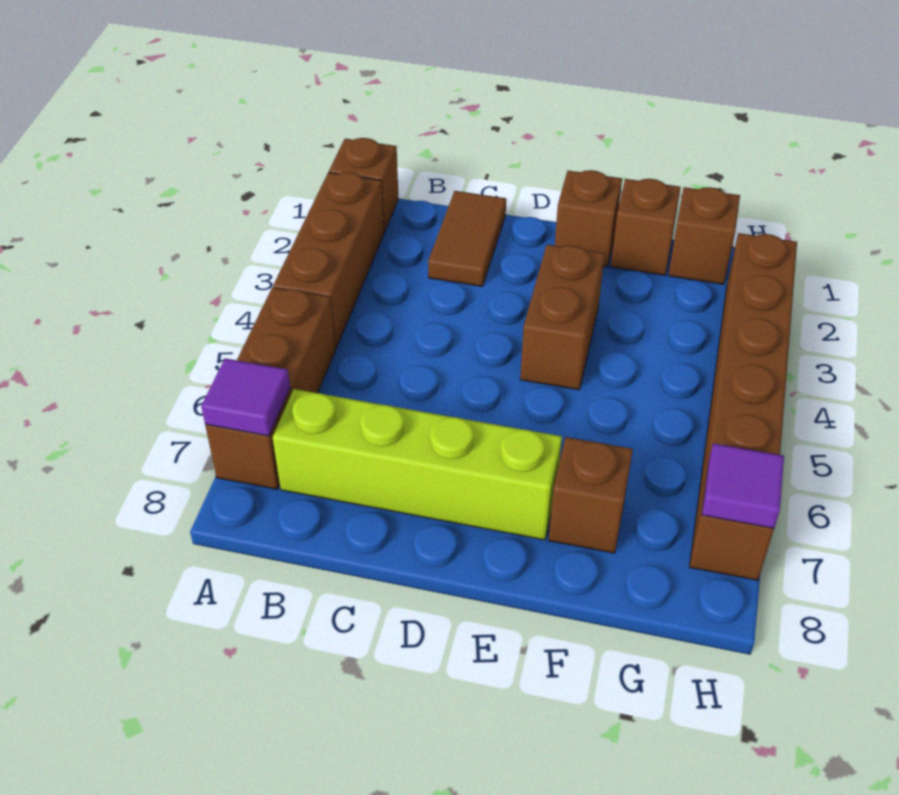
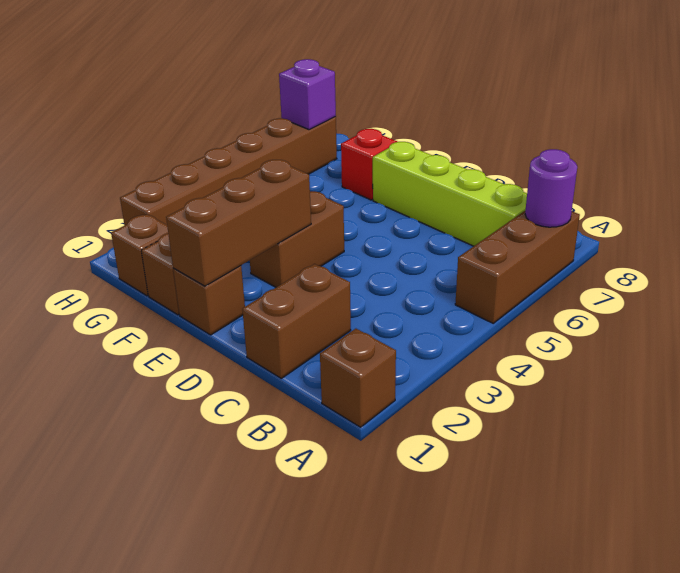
brown 1x3 brick [273,172,384,348] -> brown 1x3 brick moved to [166,160,311,286]
purple 1x1 tile [201,358,290,436] -> purple 1x1 round brick [525,149,577,227]
brown 1x2 tile [428,191,506,286] -> brown 1x2 brick [242,264,351,378]
brown 1x1 brick [549,437,633,553] -> red 1x1 brick [341,129,397,200]
purple 1x1 tile [702,443,784,528] -> purple 1x1 brick [279,59,336,130]

